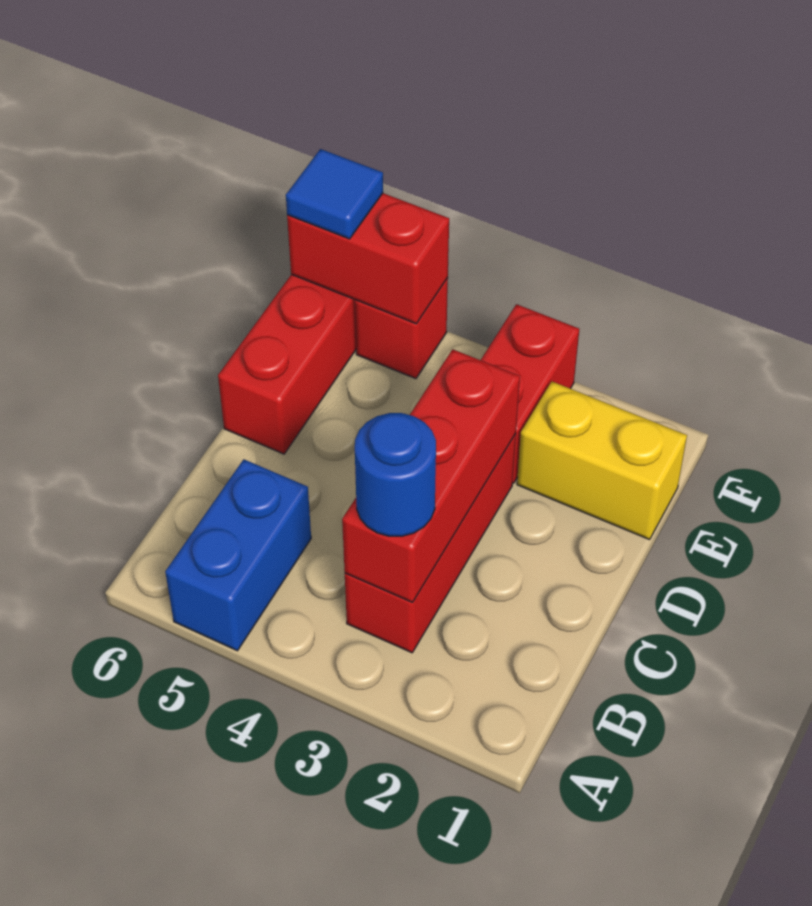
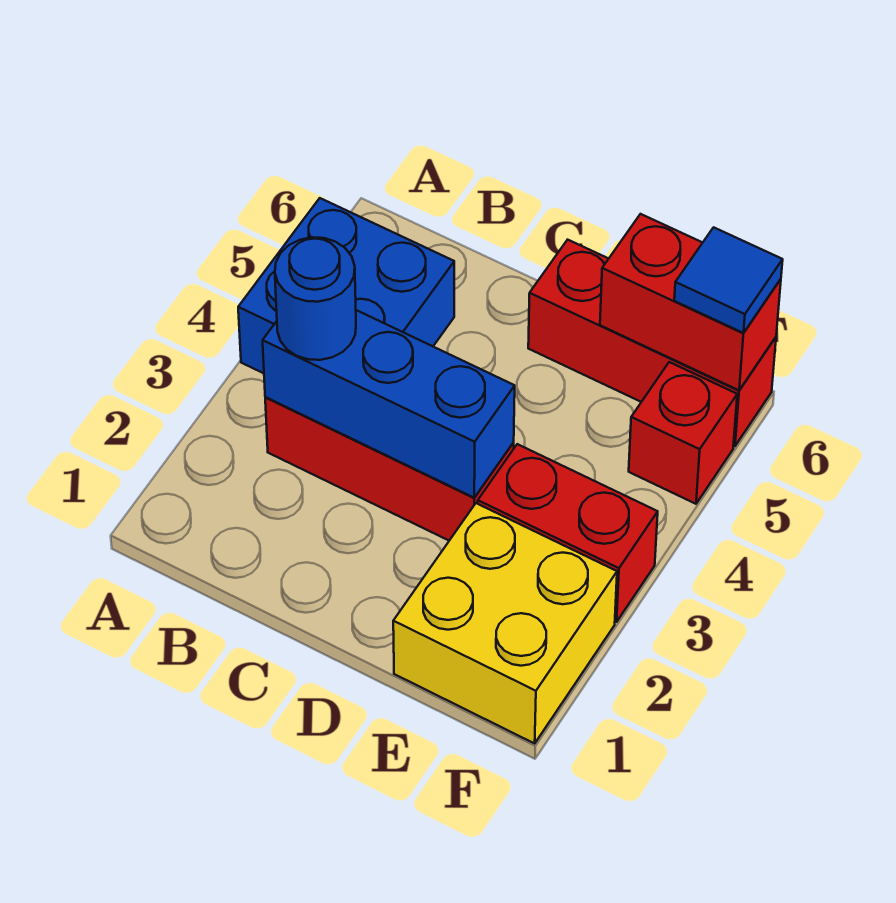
blue 1x2 brick [165,459,311,651] -> blue 2x2 brick [238,198,454,373]
red 1x3 brick [342,349,520,602] -> blue 1x3 brick [263,310,515,498]
yellow 1x2 brick [517,382,687,540] -> yellow 2x2 brick [393,503,617,743]
red 1x2 brick [287,193,449,324] -> red 1x2 brick turned to [600,214,781,390]

